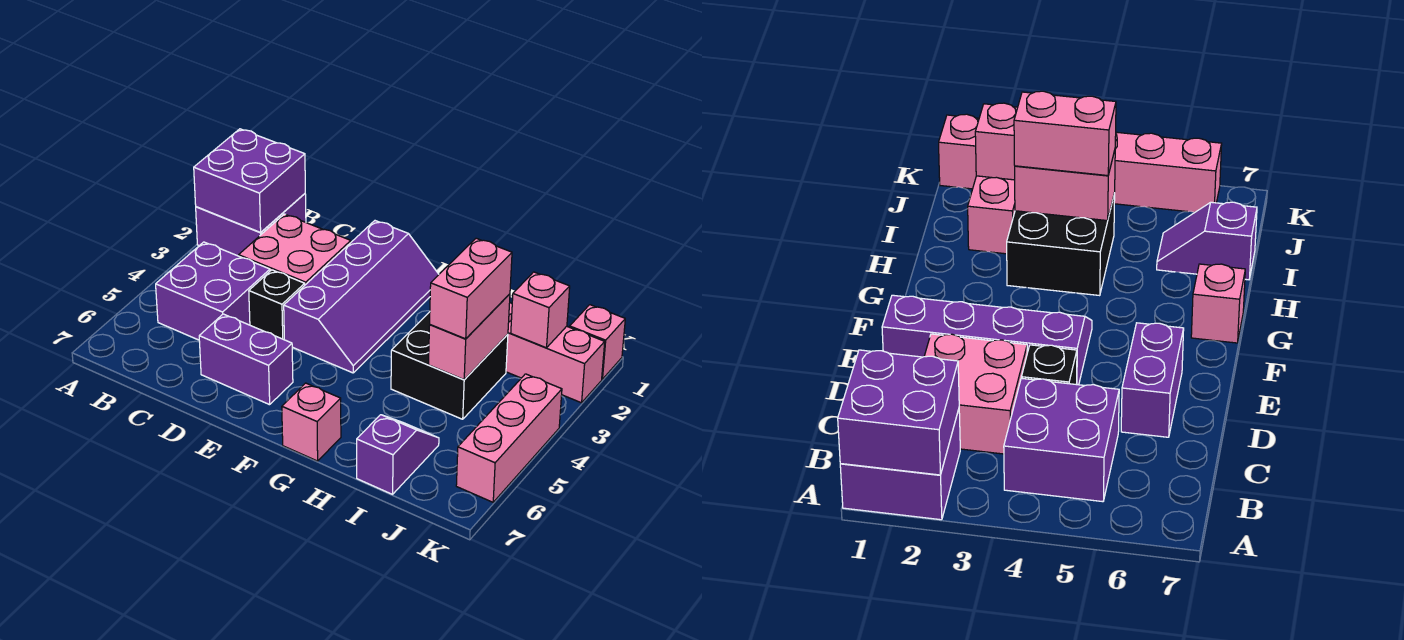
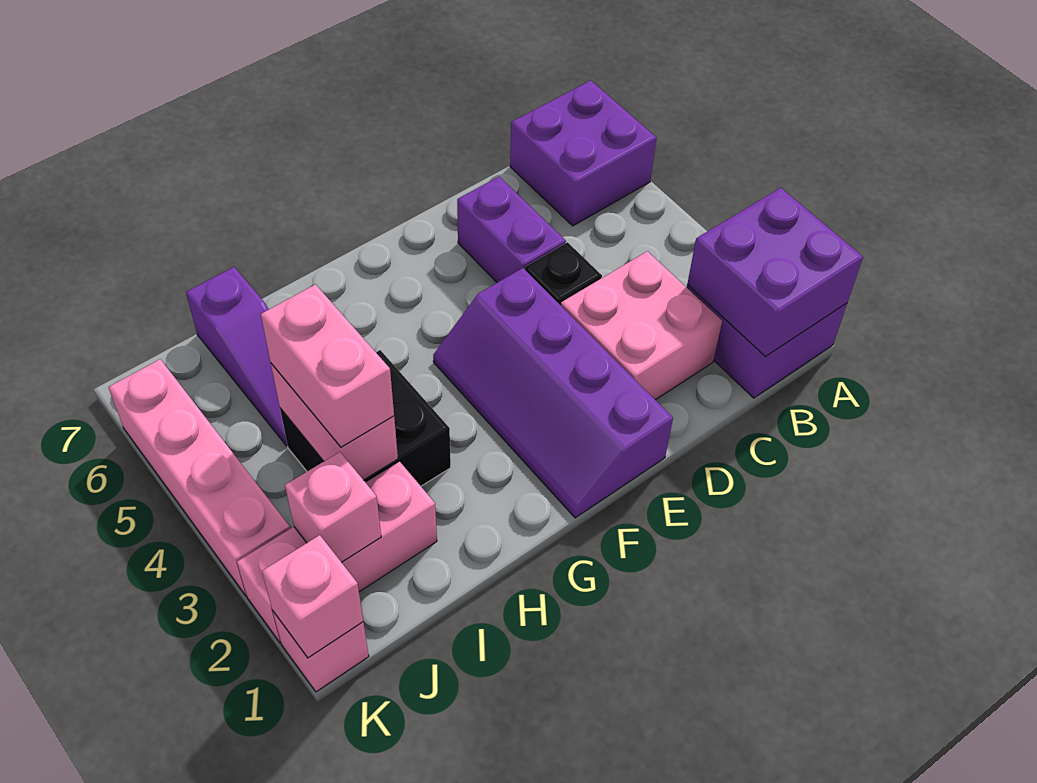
purple 2x2 brick [156,242,270,340] -> purple 2x2 brick moved to [510,80,656,226]
purple 1x2 brick [199,314,293,405] -> purple 1x2 brick turned to [457,177,566,283]
pink 1x1 brick [282,383,341,461] -> pink 1x1 brick moved to [262,535,363,658]
purple 1x2 slope [357,415,439,494] -> purple 1x3 slope [186,267,287,446]
pink 1x3 brick [456,374,562,502] -> pink 1x4 brick [108,359,290,596]

